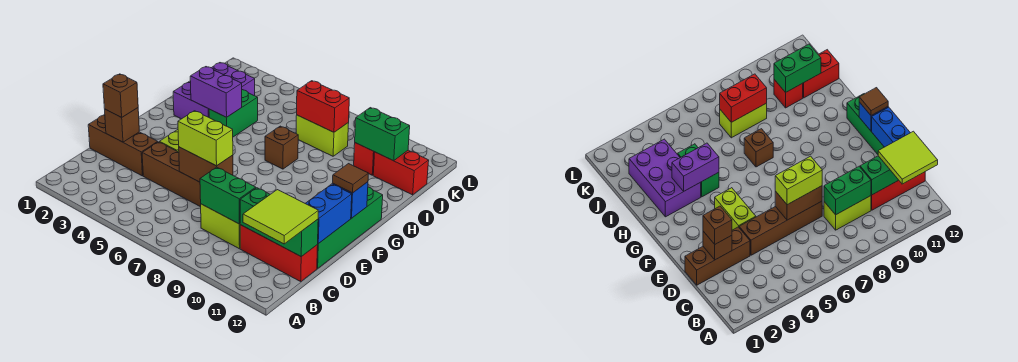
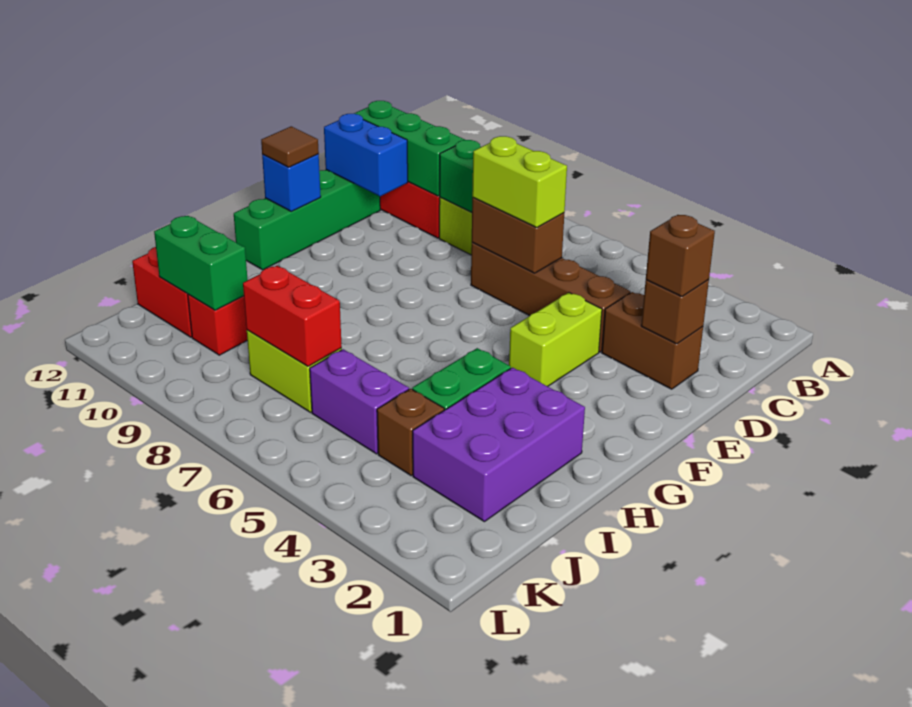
lime 2x2 tile [243,190,318,244] -> none
brown 1x3 brick [88,114,158,176] -> brown 1x2 brick [602,292,703,389]
blue 1x2 brick [305,184,352,244] -> blue 1x2 brick turned to [324,114,408,196]
purple 1x2 brick [190,67,242,117] -> purple 1x2 brick moved to [310,349,409,454]
brown 1x1 brick [265,126,298,169] -> brown 1x1 brick moved to [377,389,444,476]

